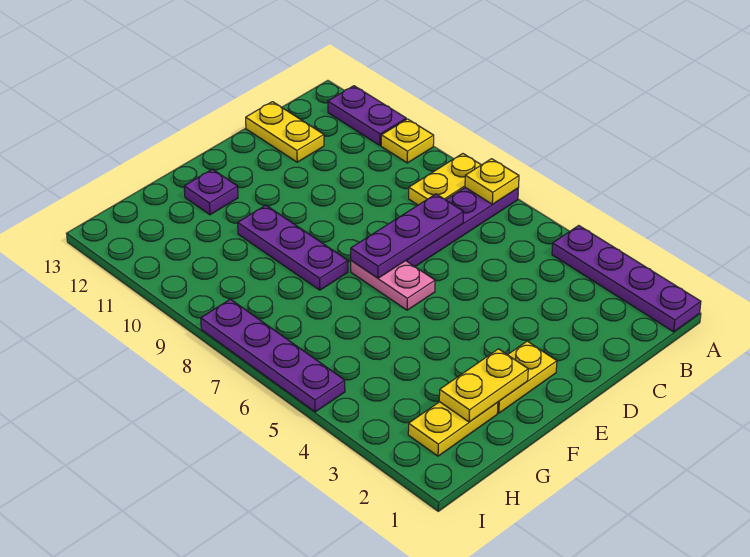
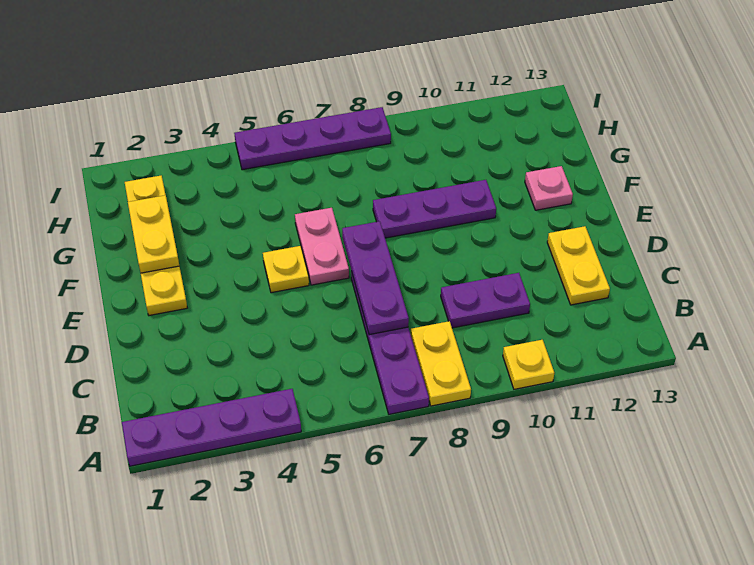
yellow 1x1 plate [465,159,519,204] -> yellow 1x1 plate moved to [263,246,309,293]
purple 1x2 plate [328,86,406,146] -> purple 1x2 plate moved to [441,273,530,328]
yellow 1x2 plate [246,102,324,162] -> yellow 1x2 plate turned to [547,226,610,305]
pink 1x2 plate [351,261,435,310] -> pink 1x2 plate turned to [295,208,349,285]
purple 1x1 plate [184,169,238,215] -> pink 1x1 plate [525,166,573,210]

